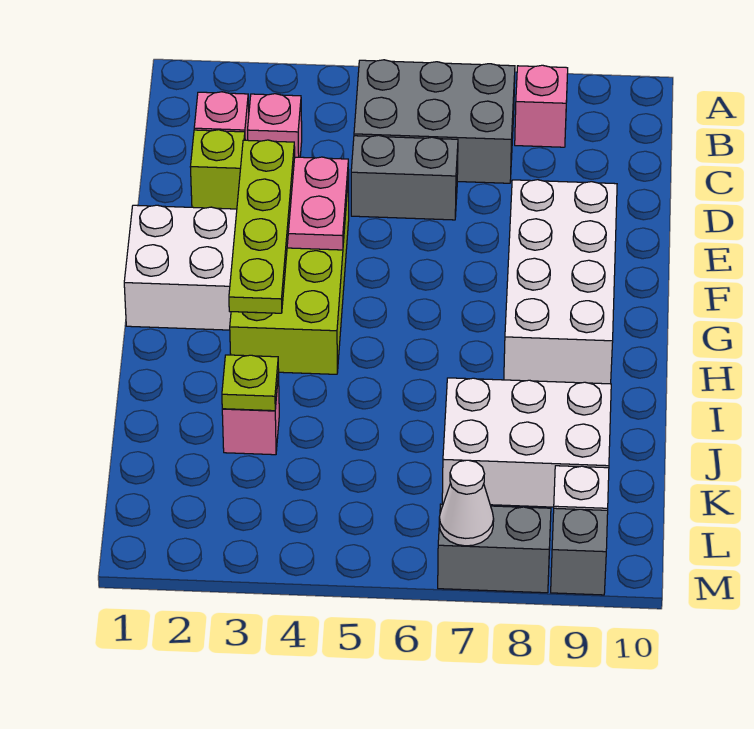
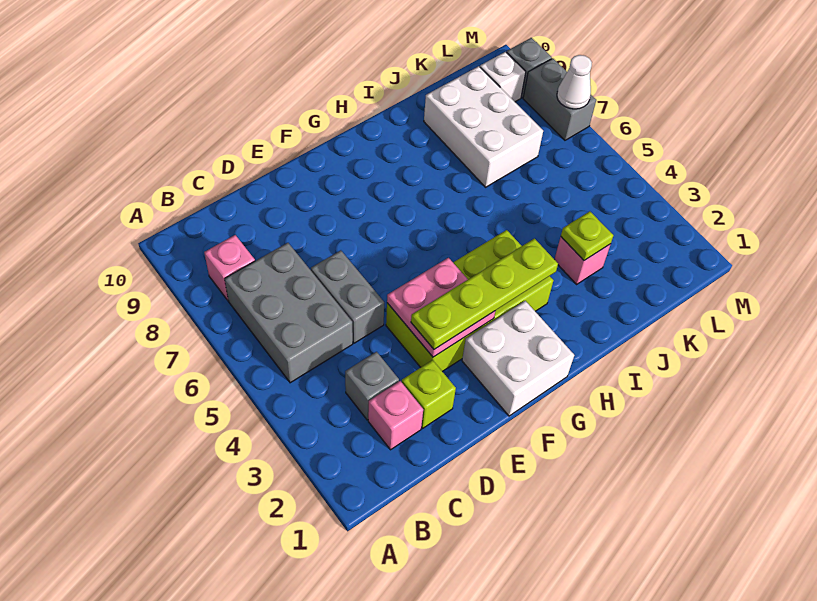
pink 1x1 brick [248,94,302,157] -> grey 1x1 brick [345,352,399,420]
white 2x4 brick [504,180,617,384] -> none

